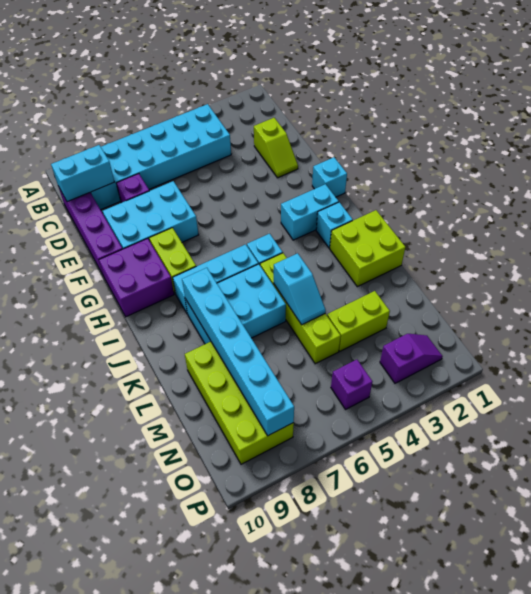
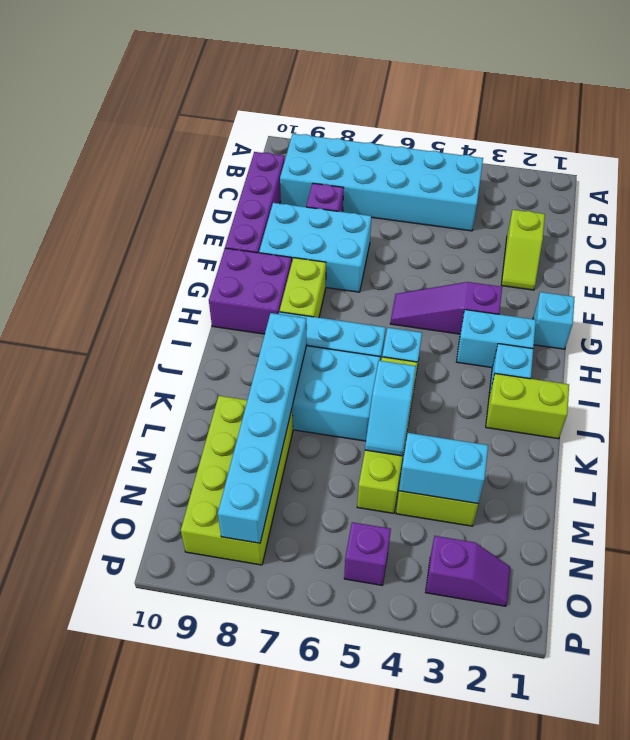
cyan 1x2 brick [51,145,114,202] -> cyan 1x2 brick moved to [399,433,488,504]
none -> purple 1x3 slope [390,282,502,334]
lime 2x2 brick [330,210,405,287] -> lime 1x2 brick [486,374,569,439]

